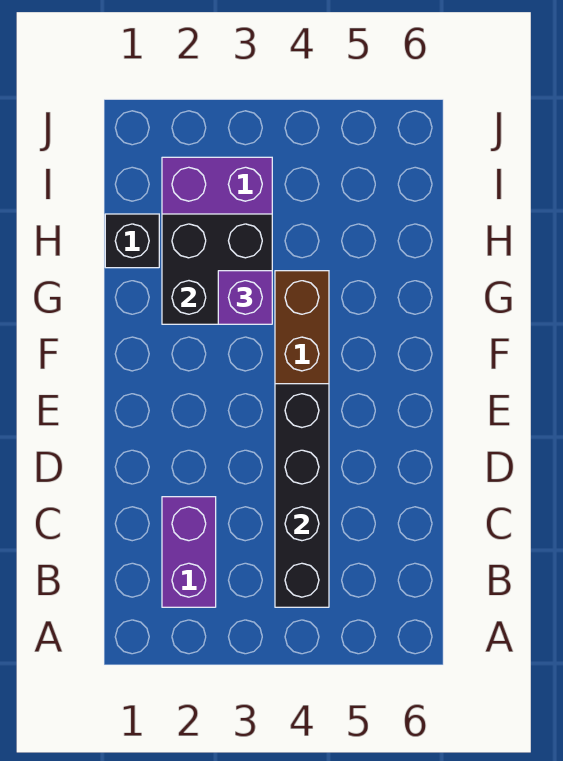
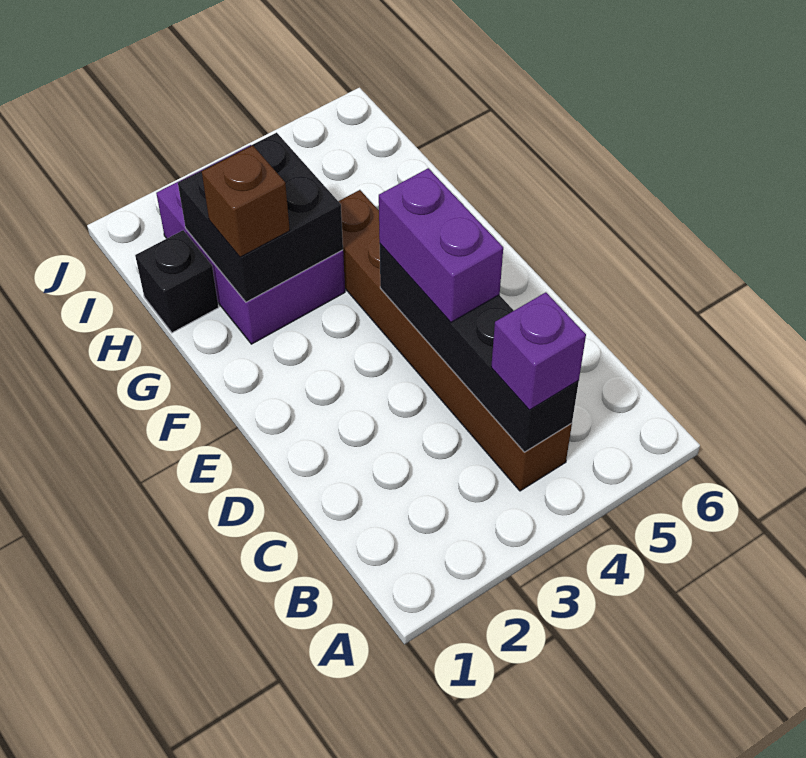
purple 1x2 brick [162,497,216,607] -> purple 1x2 brick moved to [379,168,503,322]
none -> brown 1x1 brick [202,146,290,257]
purple 1x1 brick [218,271,272,324] -> purple 1x1 brick moved to [491,292,586,410]

